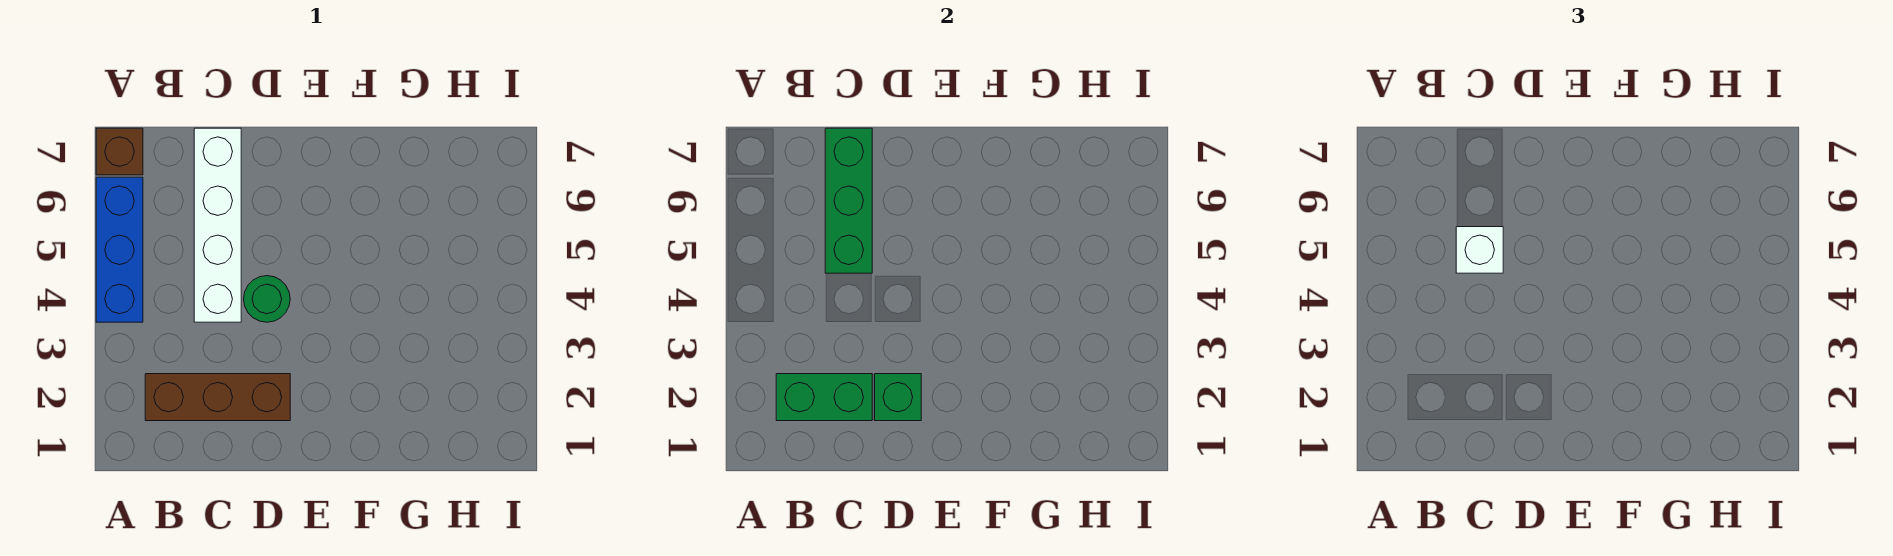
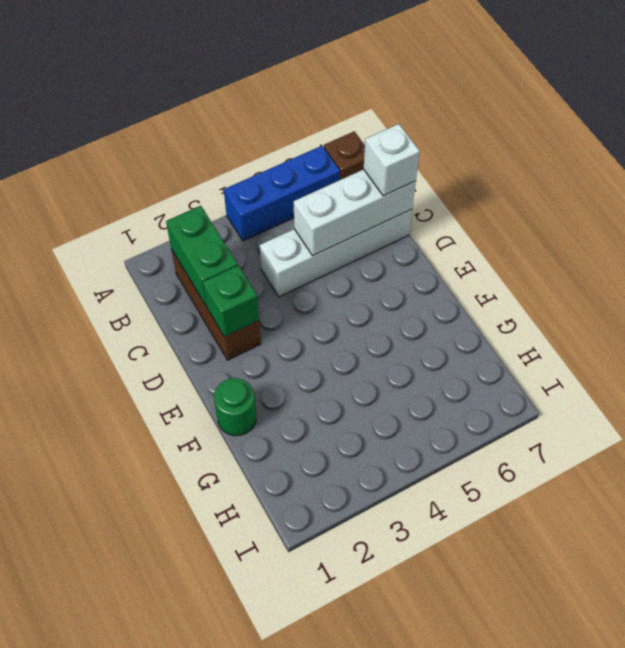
green 1x3 brick [825,128,872,273] -> white 1x3 brick [294,169,416,256]
white 1x1 brick [1456,227,1503,273] -> white 1x1 brick moved to [364,124,420,196]
green 1x1 round brick [244,276,290,322] -> green 1x1 round brick moved to [214,378,256,436]

